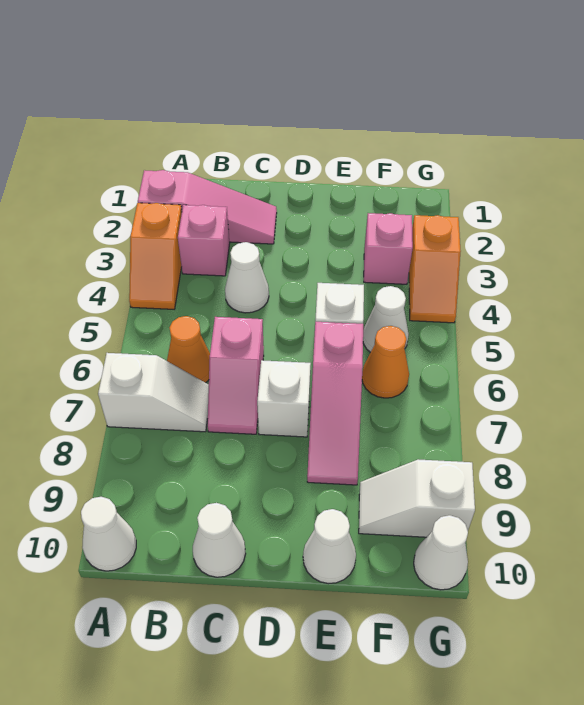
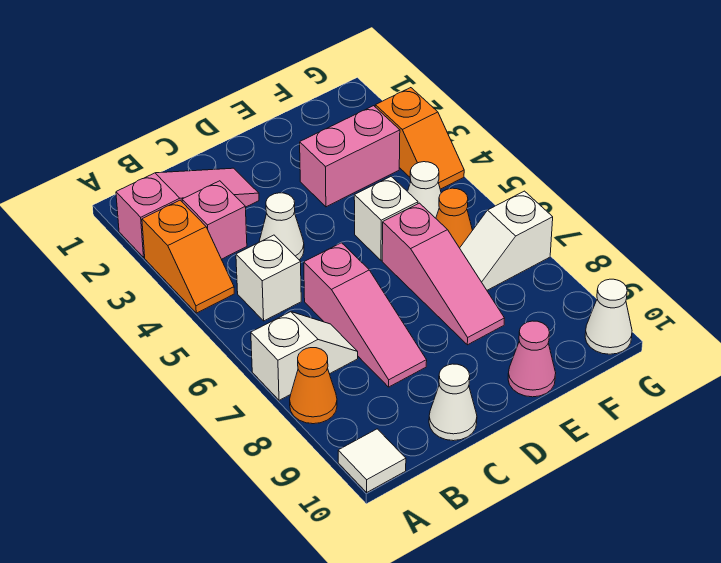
white 1x1 cone [81,497,136,571] -> white 1x1 tile [338,429,406,492]
orange 1x1 cone [167,316,210,383] -> orange 1x1 cone moved to [290,348,337,424]
pink 1x2 slope [208,317,264,434] -> pink 1x3 slope [304,243,427,387]
white 1x1 brick [257,360,311,437] -> white 1x1 brick moved to [236,235,301,321]
white 1x1 cone [303,509,356,584] -> pink 1x1 cone [508,321,556,397]
pink 1x1 brick [364,213,413,284] -> pink 1x2 brick [300,106,400,207]
white 1x2 slope [359,459,475,537] -> white 1x2 slope moved to [460,191,553,290]

